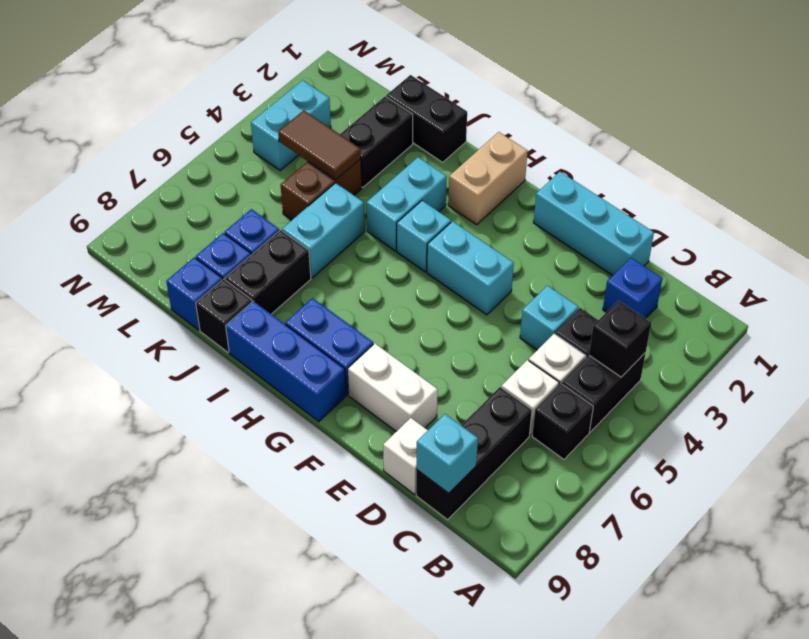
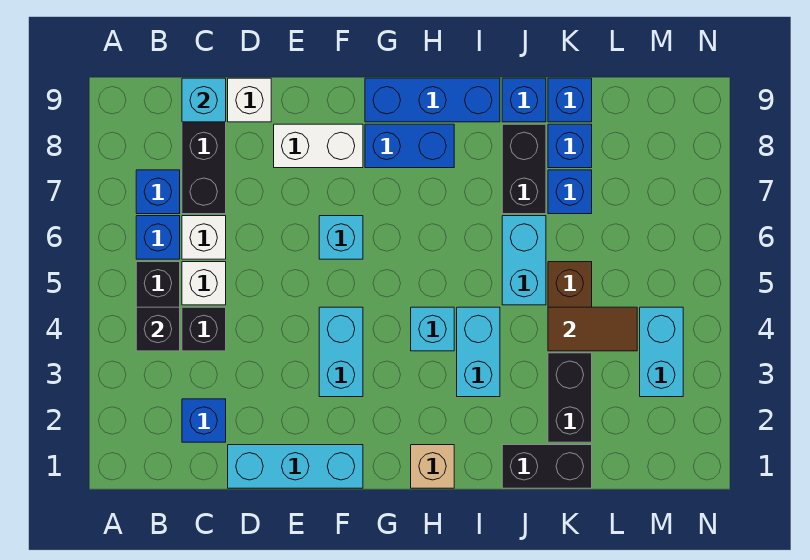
black 1x1 brick [532,384,593,459] -> blue 1x1 brick [136,216,180,259]
none -> blue 1x1 brick [136,170,180,214]
cyan 1x1 brick [520,286,579,350] -> cyan 1x1 brick moved to [319,216,363,259]
cyan 1x2 brick [427,221,514,315] -> cyan 1x2 brick turned to [319,307,363,397]
tan 1x2 brick [448,132,528,224] -> tan 1x1 brick [411,445,454,488]
black 1x1 brick [196,279,252,352] -> blue 1x1 brick [502,78,546,122]

